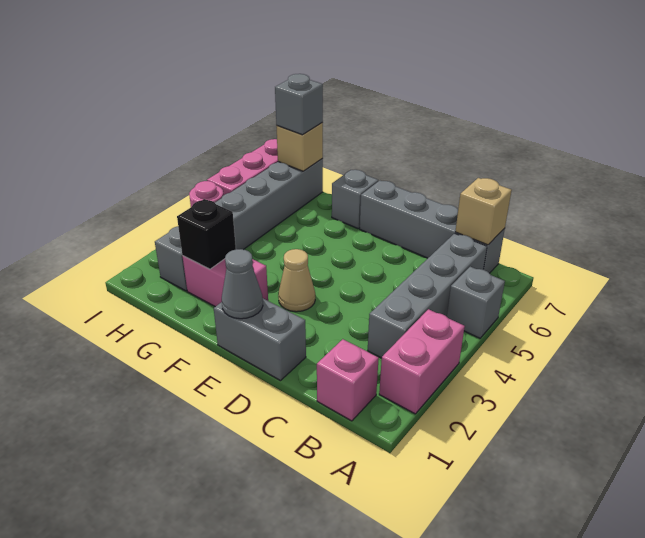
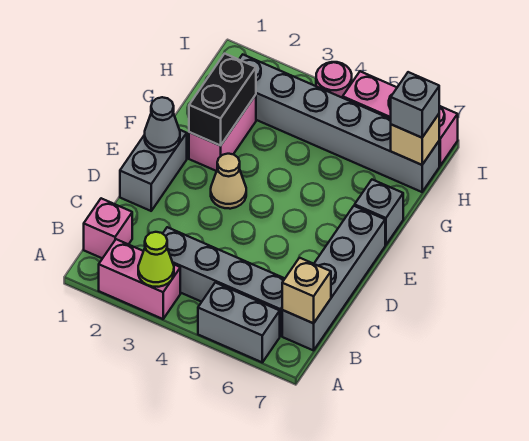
none -> lime 1x1 cone [138,232,174,287]
grey 1x1 brick [447,267,505,338] -> grey 1x2 brick [198,283,280,362]
black 1x1 brick [177,199,236,269] -> black 1x2 brick [189,54,256,146]

